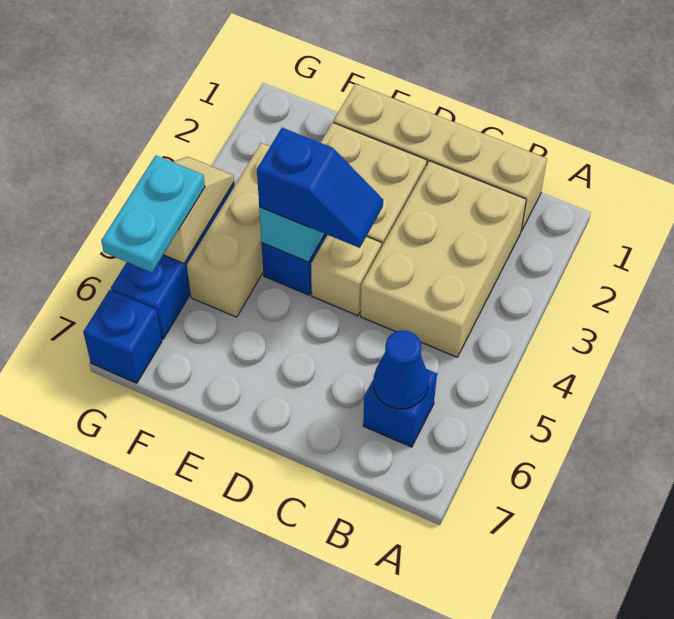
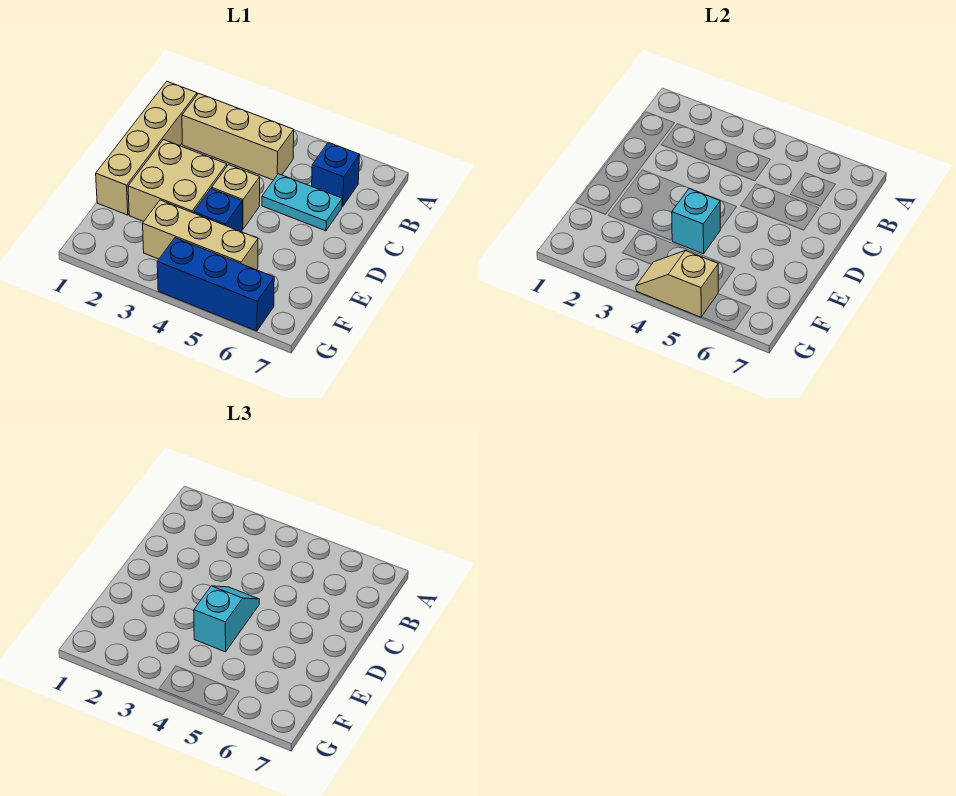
tan 2x3 brick [361,161,526,357] -> tan 1x3 brick [182,93,294,180]
blue 1x1 cone [374,330,429,409] -> none
blue 1x2 slope [257,128,383,248] -> cyan 1x2 slope [194,586,260,652]
cyan 1x2 plate [101,156,205,273] -> cyan 1x2 plate moved to [262,174,342,231]
blue 1x1 brick [83,290,162,383] -> none

